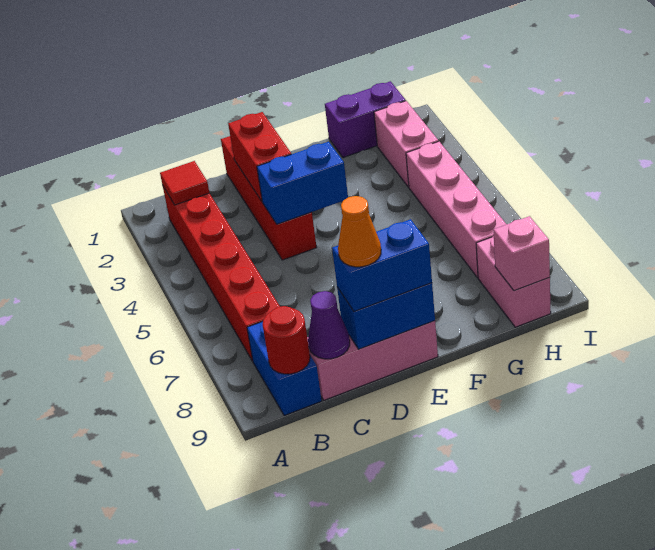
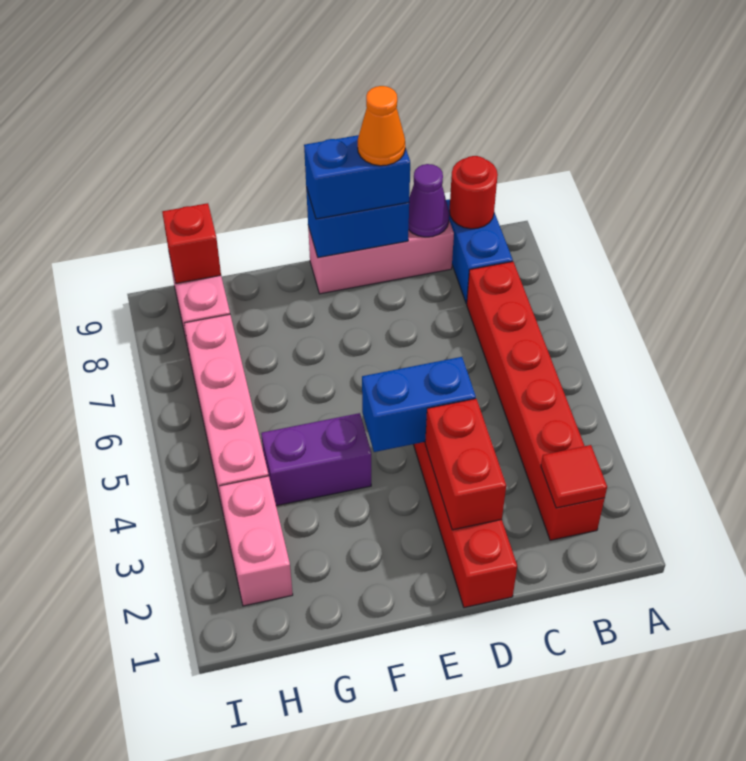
purple 1x2 brick [325,81,406,158] -> purple 1x2 brick moved to [261,413,371,506]
pink 1x1 brick [493,216,550,291] -> red 1x1 brick [162,203,221,284]

